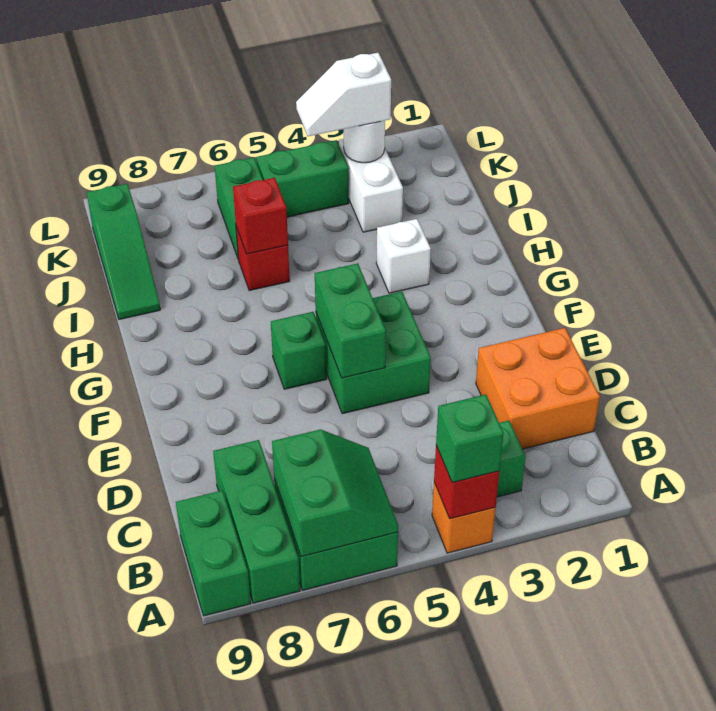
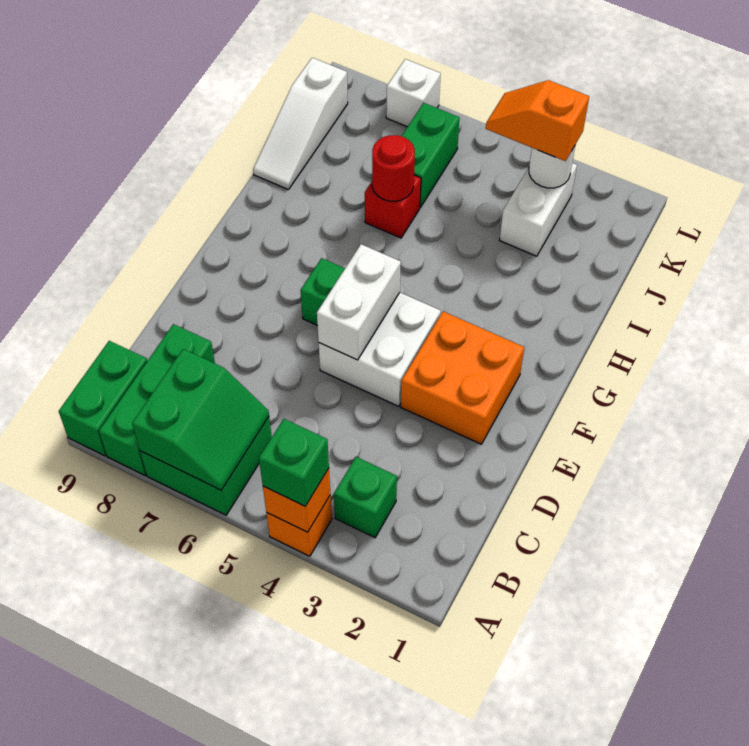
red 1x1 brick [434,446,499,519] -> orange 1x1 brick [263,468,330,532]
orange 2x2 brick [476,328,600,449] -> orange 2x2 brick moved to [401,311,524,444]
green 2x2 brick [316,292,431,414] -> white 2x2 brick [319,293,441,406]
green 1x2 brick [315,263,386,378] -> white 1x2 brick [317,244,401,360]
white 1x1 brick [376,219,431,293] -> white 1x1 brick moved to [386,59,441,127]
red 1x1 brick [233,178,288,254] -> red 1x1 round brick [372,135,415,201]
green 1x3 slope [87,184,160,319] -> white 1x3 slope [253,58,348,190]
white 1x2 slope [296,53,391,136] -> orange 1x2 slope [486,80,589,161]
green 1x2 brick [256,140,349,217] -> none

